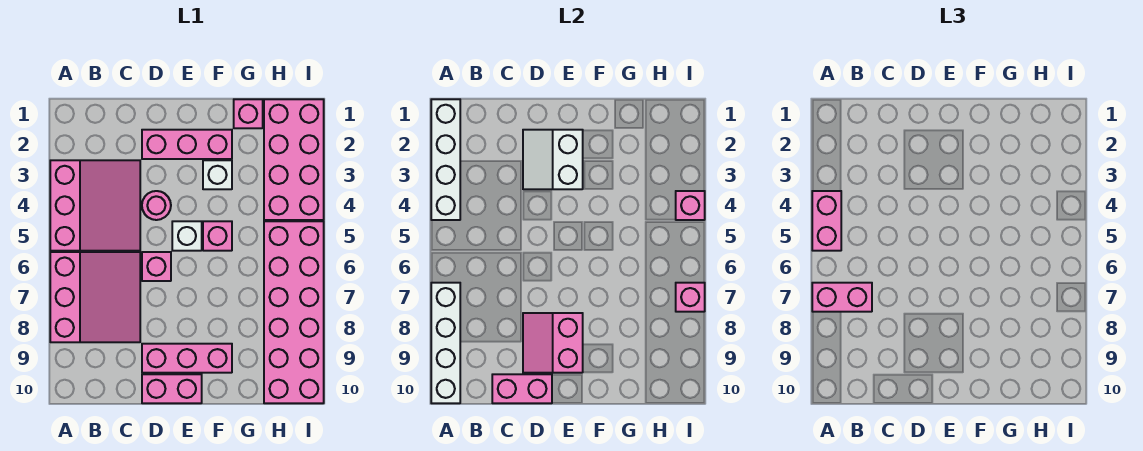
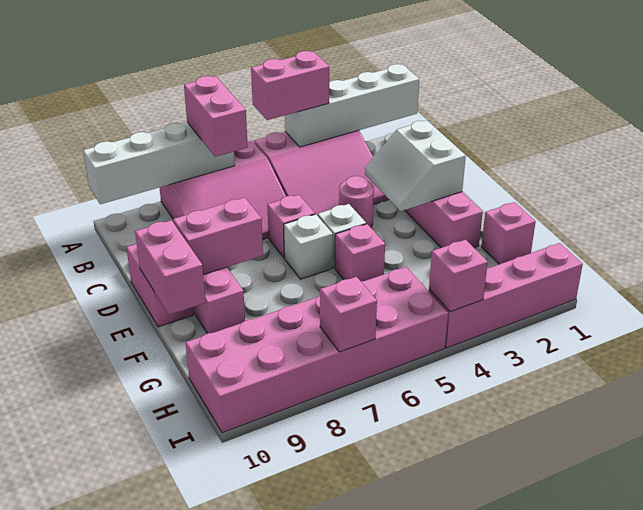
pink 1x2 brick [492,374,552,403] -> pink 1x2 brick moved to [135,220,206,315]
white 2x2 slope [523,130,583,189] -> white 2x2 slope turned to [365,121,466,211]
white 1x1 brick [203,160,232,189] -> white 1x1 brick moved to [284,214,333,279]
pink 2x4 brick [264,99,324,220] -> pink 1x4 brick [429,243,583,348]

